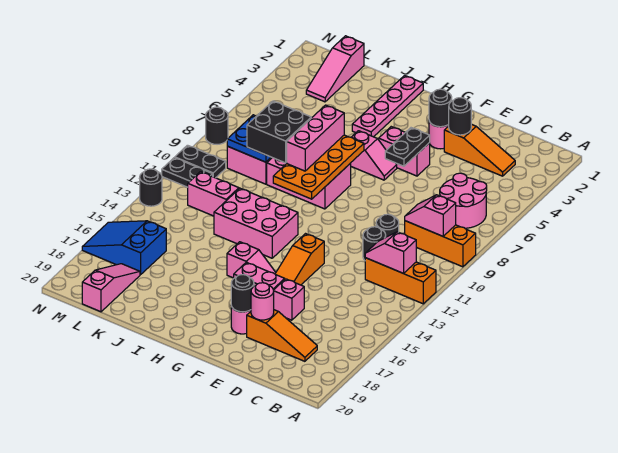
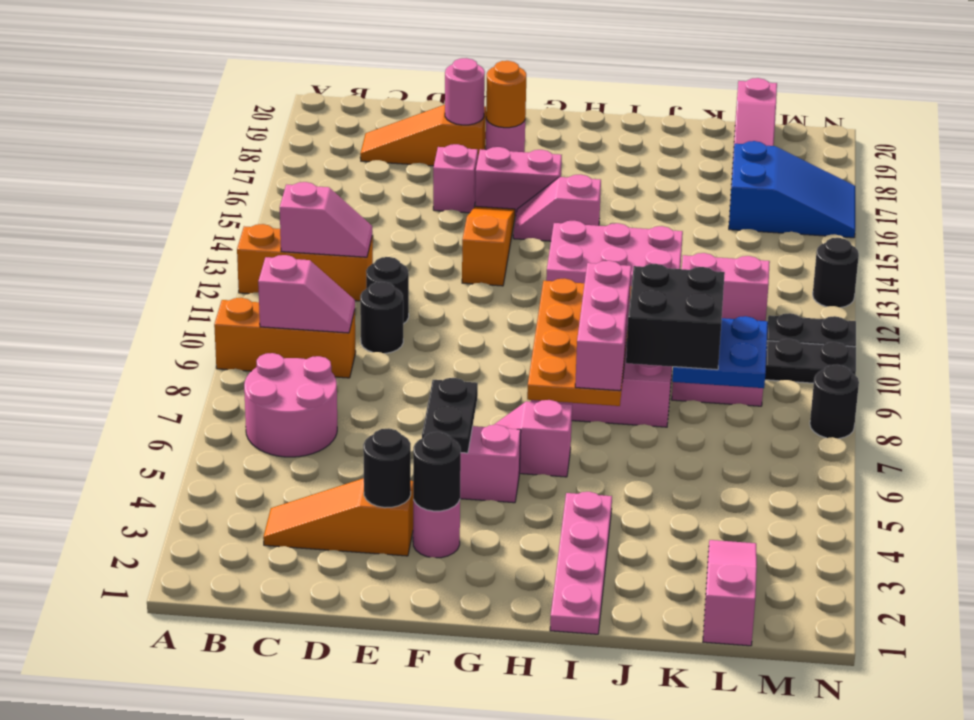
black 1x1 round brick [231,275,254,312] -> orange 1x1 round brick [486,61,526,128]

